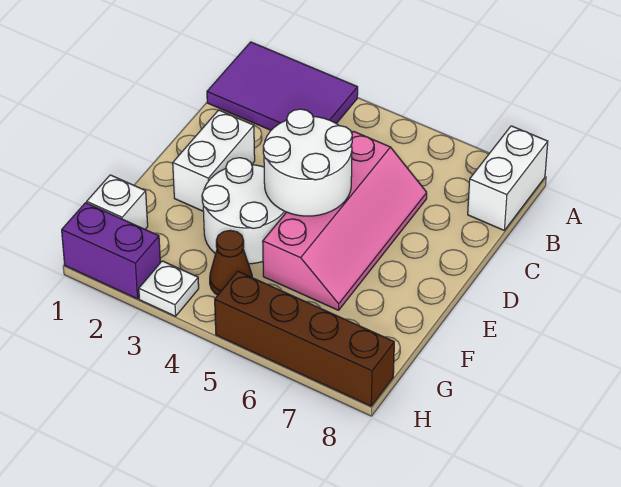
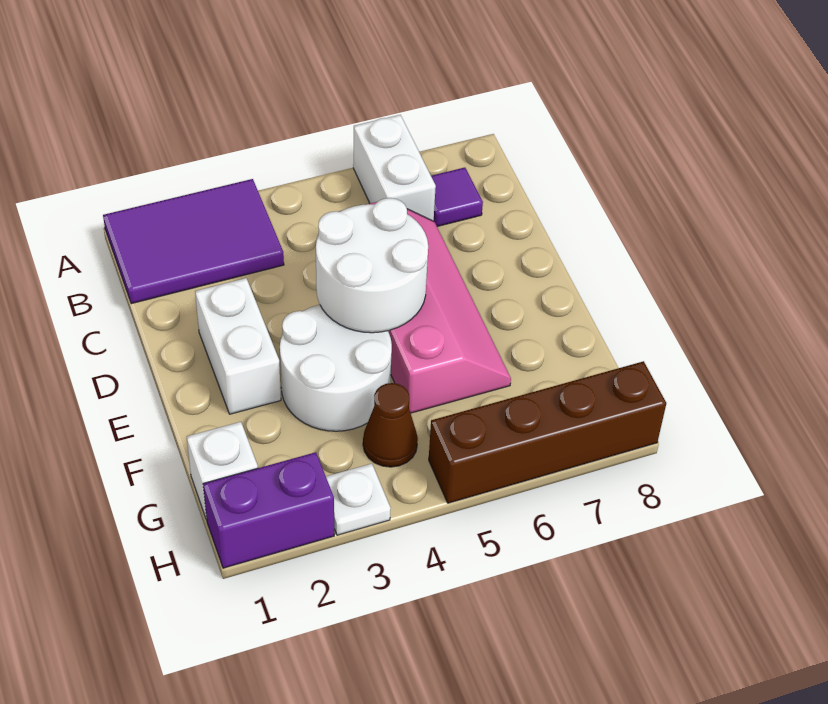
white 1x2 brick [468,126,548,230] -> white 1x2 brick moved to [353,115,436,221]
none -> purple 1x1 tile [431,168,483,226]

